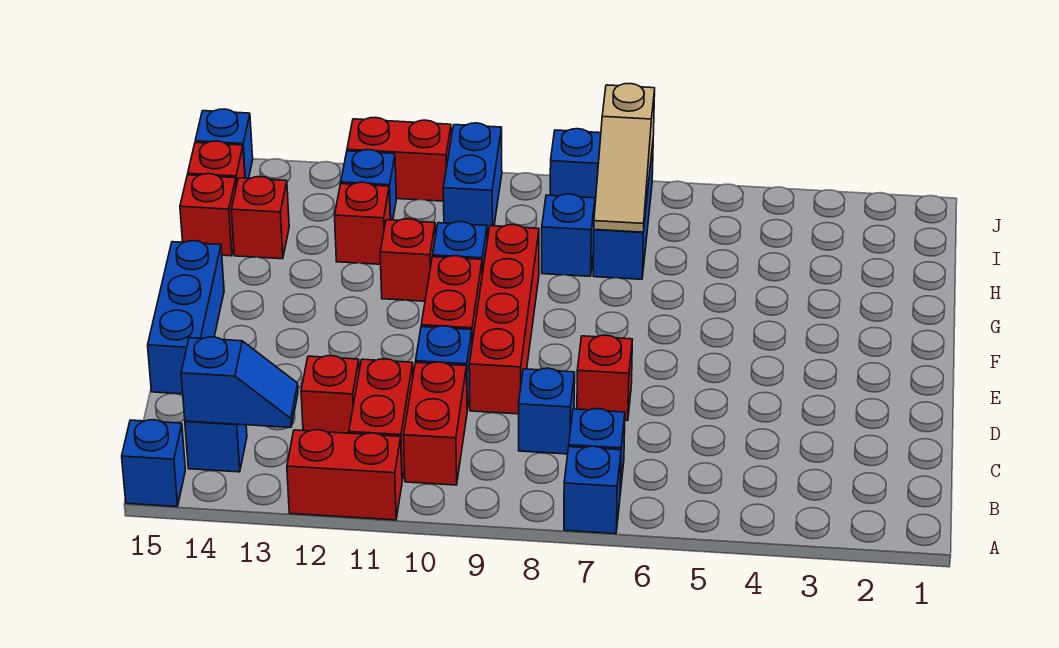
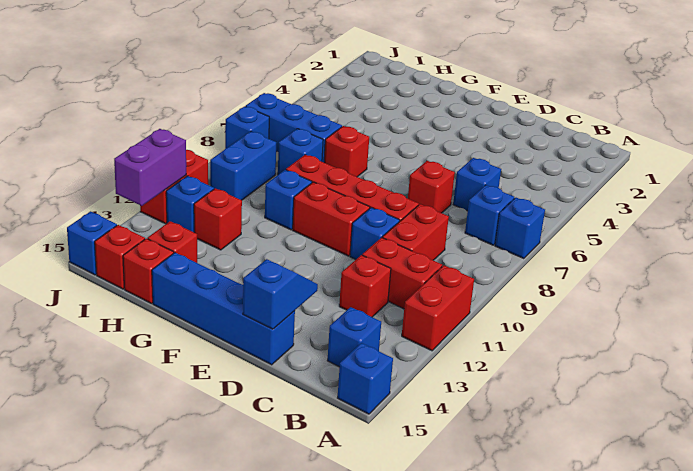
red 1x2 brick [404,362,467,485] -> red 1x2 brick turned to [382,204,449,260]
blue 1x2 slope [181,337,298,428] -> blue 1x2 slope moved to [243,259,318,329]
blue 1x1 brick [519,368,575,454] -> blue 1x1 brick moved to [453,158,501,211]
blue 1x3 brick [148,241,224,394] -> blue 1x4 brick [152,253,295,365]
red 1x1 brick [380,219,436,301] -> red 1x1 brick moved to [324,126,369,177]
tan 1x3 slope [594,83,655,232] -> none
blue 1x2 brick [443,123,502,237] -> blue 1x2 brick turned to [210,131,276,200]
none -> purple 1x2 brick [114,129,186,206]

